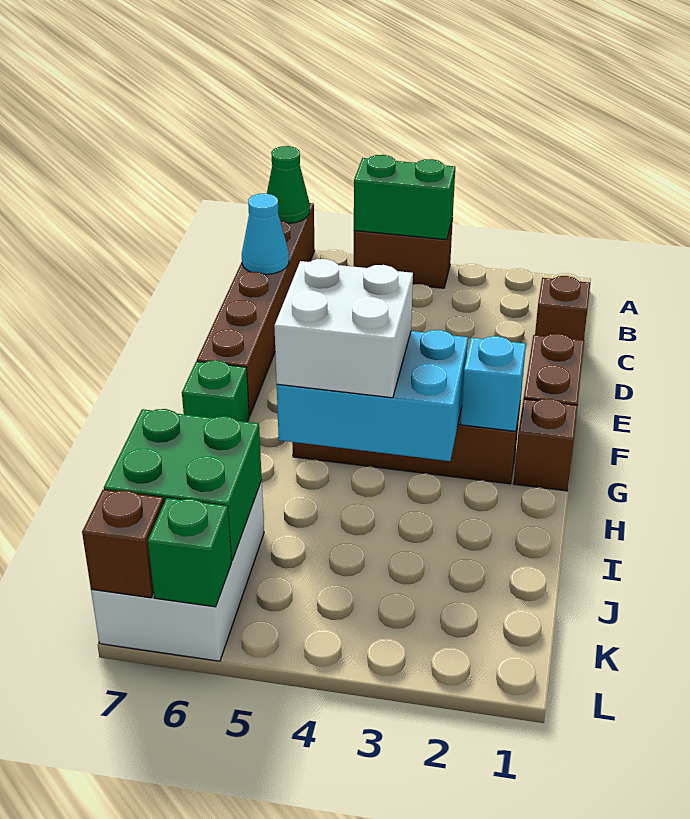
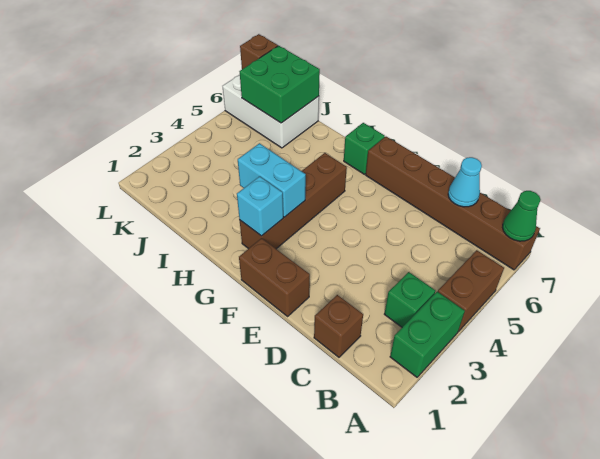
green 1x2 brick [354,155,455,240] -> green 1x2 brick moved to [390,292,465,377]
brown 1x1 brick [513,399,578,491] -> none
cyan 2x3 brick [277,330,468,461] -> cyan 1x2 brick [238,143,306,217]
white 2x2 brick [274,259,413,398] -> none
green 1x1 brick [148,498,232,607] -> green 1x1 brick moved to [385,272,435,327]

